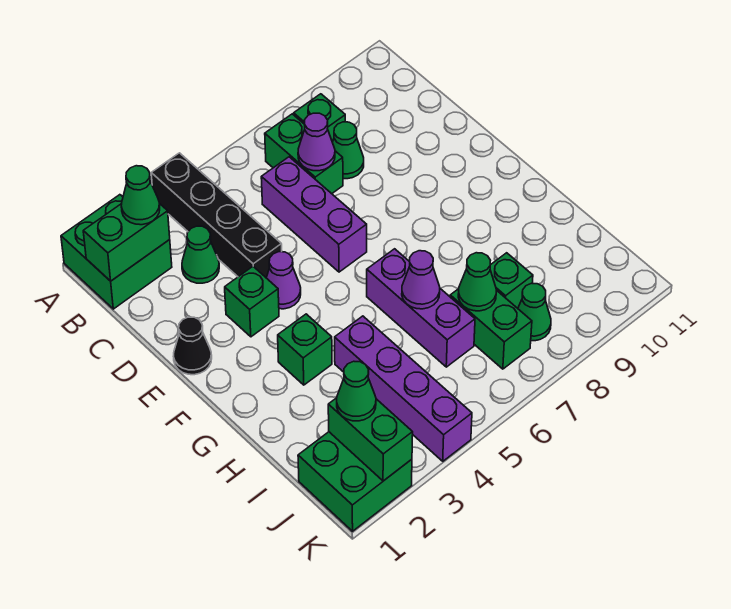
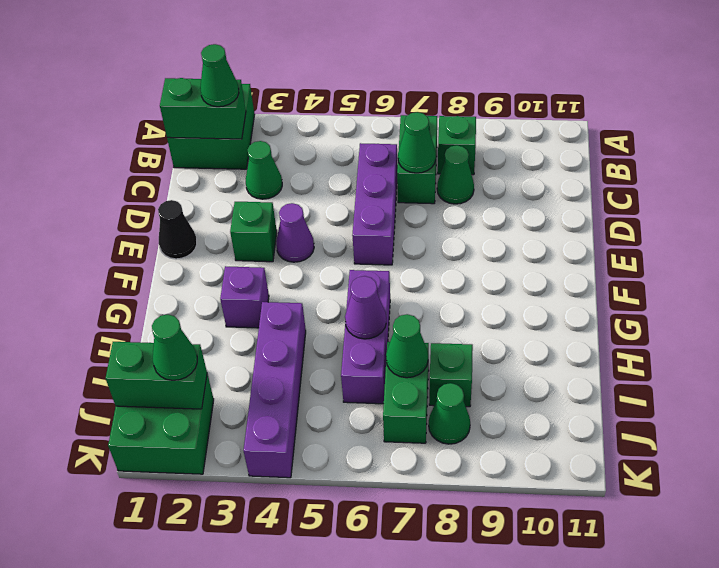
black 1x4 brick [151,153,282,277] -> none
purple 1x1 cone [298,113,335,171] -> green 1x1 cone [398,112,436,173]
green 1x1 brick [278,314,332,385] -> purple 1x1 brick [220,266,269,328]
green 1x2 brick [328,398,413,481] -> green 1x2 brick turned to [106,342,207,409]

